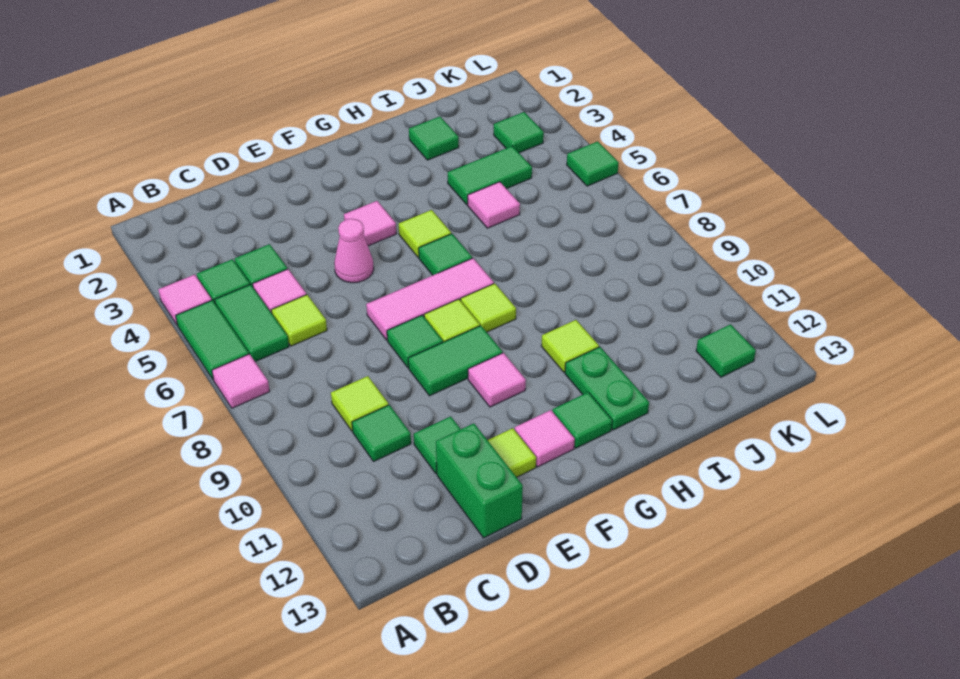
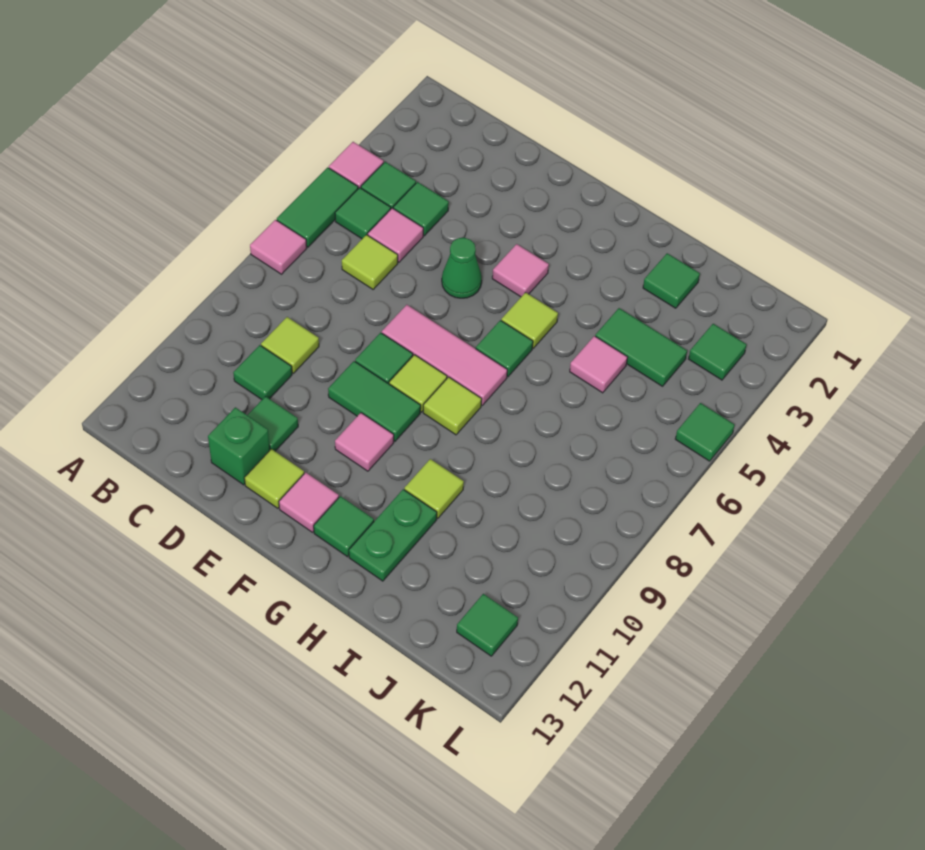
green 1x2 tile [215,284,289,362] -> green 1x1 tile [335,188,391,239]
green 1x2 brick [436,423,523,538] -> green 1x1 brick [208,407,270,485]
pink 1x1 cone [334,219,374,283] -> green 1x1 cone [442,238,482,298]

